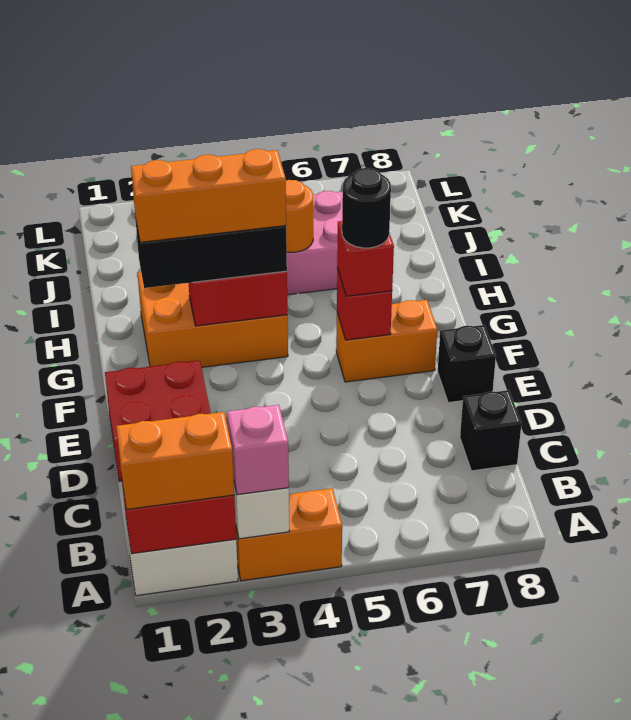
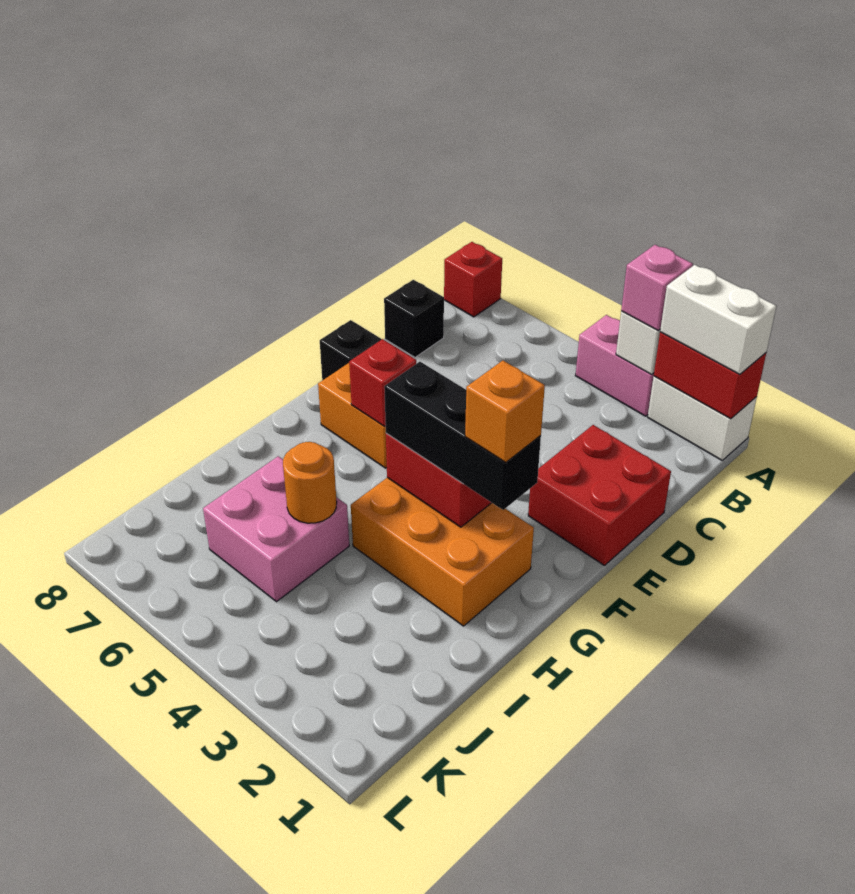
orange 1x2 brick [116,412,234,509] -> white 1x2 brick [660,265,777,374]
orange 1x2 brick [236,488,342,581] -> pink 1x2 brick [575,315,654,416]
red 1x1 brick [337,221,394,296] -> red 1x1 brick moved to [444,242,502,317]
black 1x1 round brick [342,168,391,248] -> none
orange 1x3 brick [131,149,286,242] -> orange 1x1 brick [465,361,545,463]

